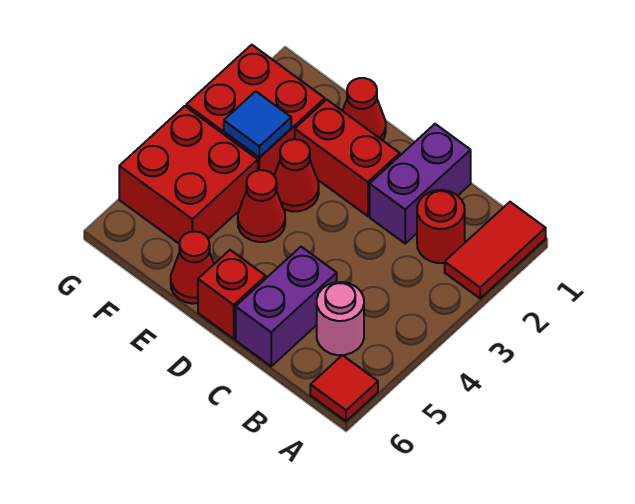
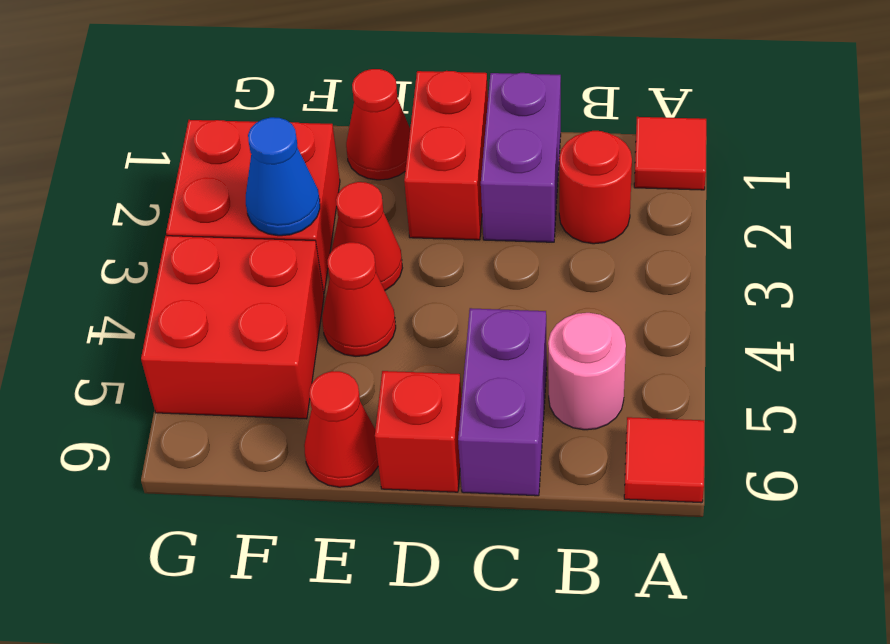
red 1x2 tile [445,202,546,298] -> red 1x1 tile [634,117,706,190]
red 1x2 brick [295,100,400,216] -> red 1x2 brick turned to [404,71,488,240]
blue 1x1 tile [224,91,291,158] -> blue 1x1 cone [246,117,320,236]

